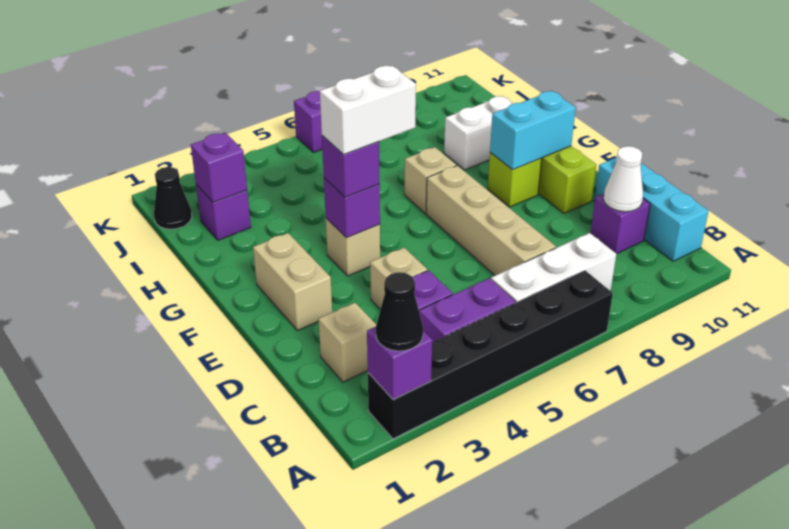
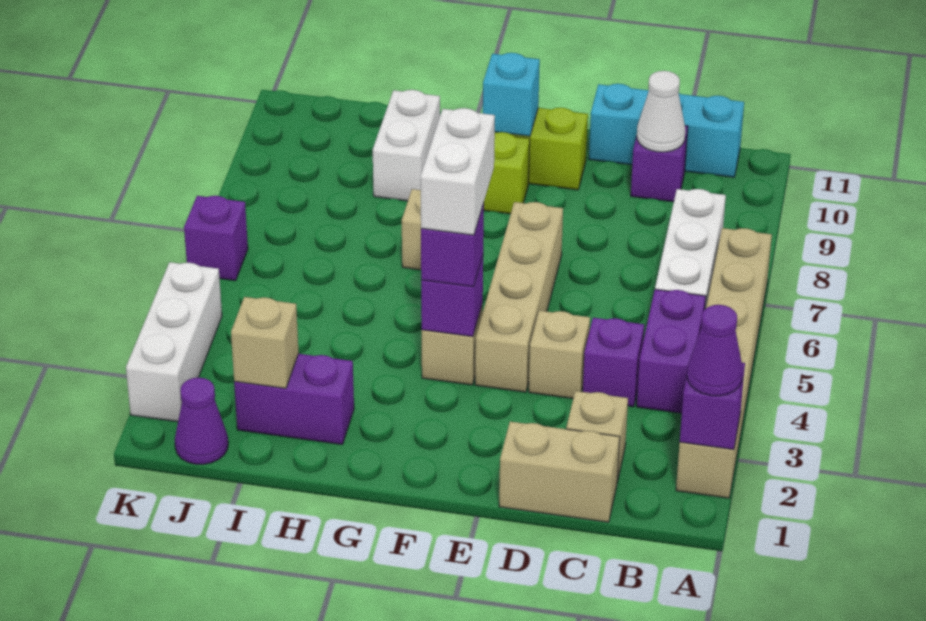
black 1x6 brick [368,271,613,439] -> tan 1x6 brick [676,228,772,498]
black 1x1 cone [376,272,423,351] -> purple 1x1 cone [687,305,743,396]
tan 1x4 brick [426,166,556,275] -> tan 1x4 brick turned to [475,202,563,392]
tan 1x2 brick [253,233,332,331] -> tan 1x2 brick moved to [499,422,620,522]
cyan 1x2 brick [490,91,576,170] -> cyan 1x1 brick [483,53,540,136]
purple 1x1 brick [196,185,251,240] -> purple 1x2 brick [234,354,354,445]
purple 1x1 brick [191,133,247,203] -> tan 1x1 brick [231,297,299,388]
black 1x1 cone [154,167,192,229] -> purple 1x1 cone [175,378,228,464]
none -> white 1x3 brick [126,262,222,422]

